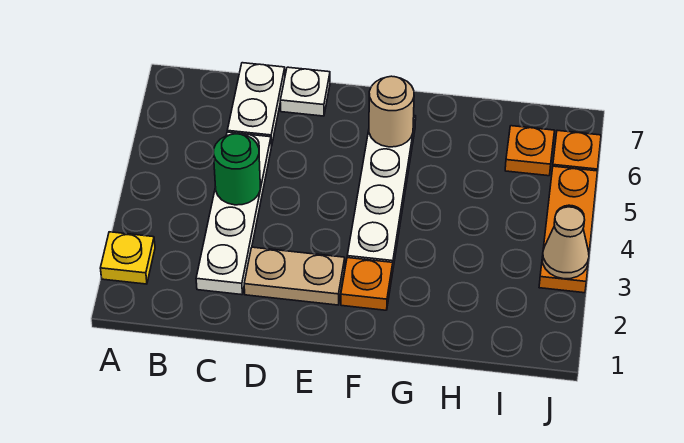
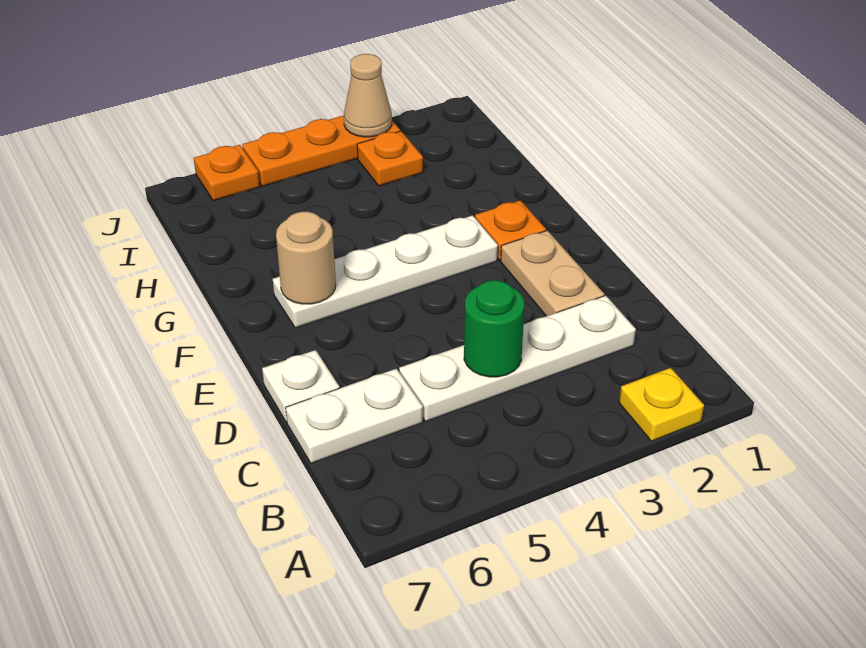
orange 1x1 plate [505,126,555,176] -> orange 1x1 plate moved to [357,131,423,186]

